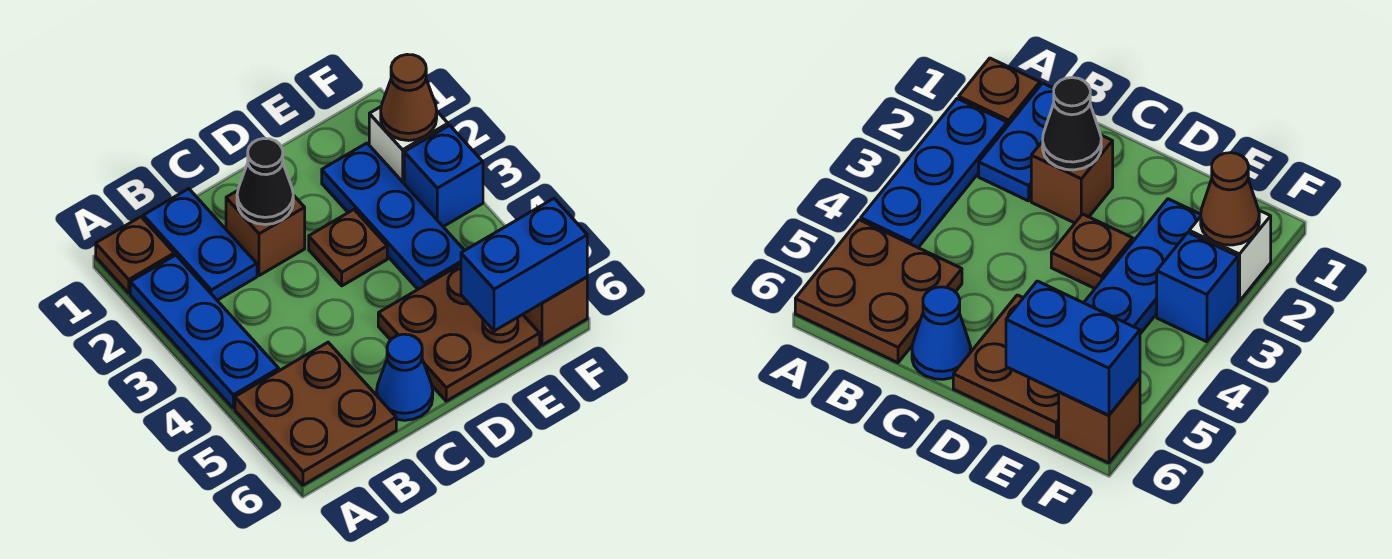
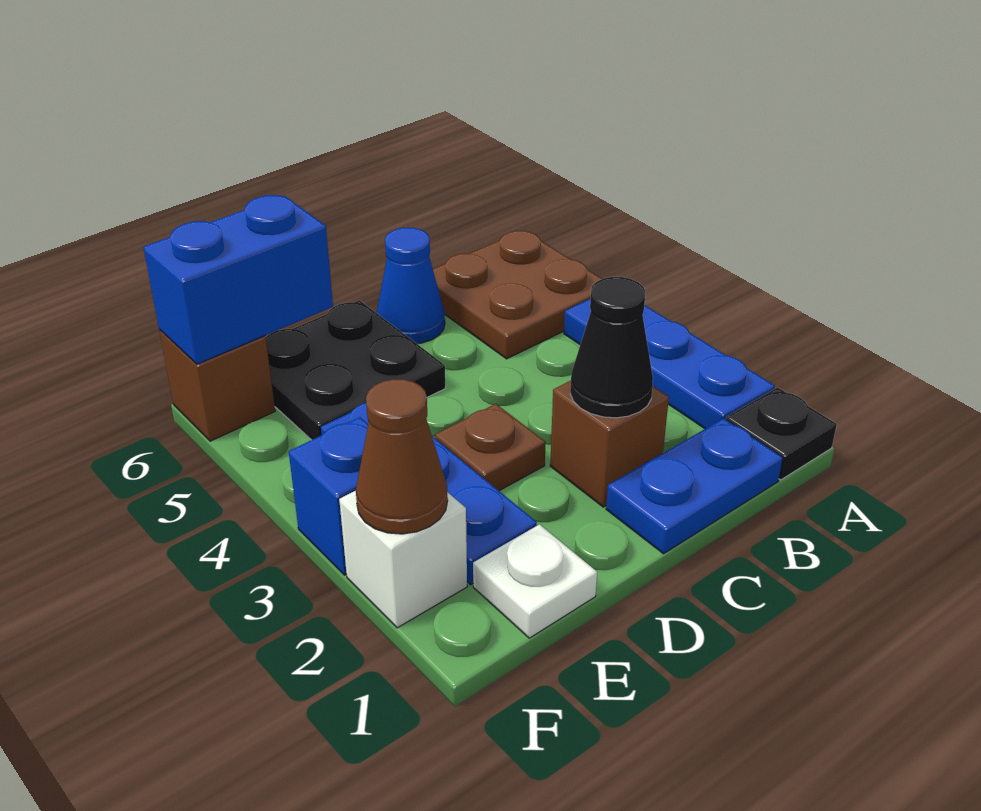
brown 1x1 plate [96,217,174,293] -> black 1x1 plate [726,387,837,480]
blue 1x2 plate [143,189,257,300] -> blue 1x2 plate turned to [606,419,783,554]
brown 2x2 plate [378,265,540,401] -> black 2x2 plate [266,300,445,440]
none -> white 1x1 plate [473,524,597,638]

